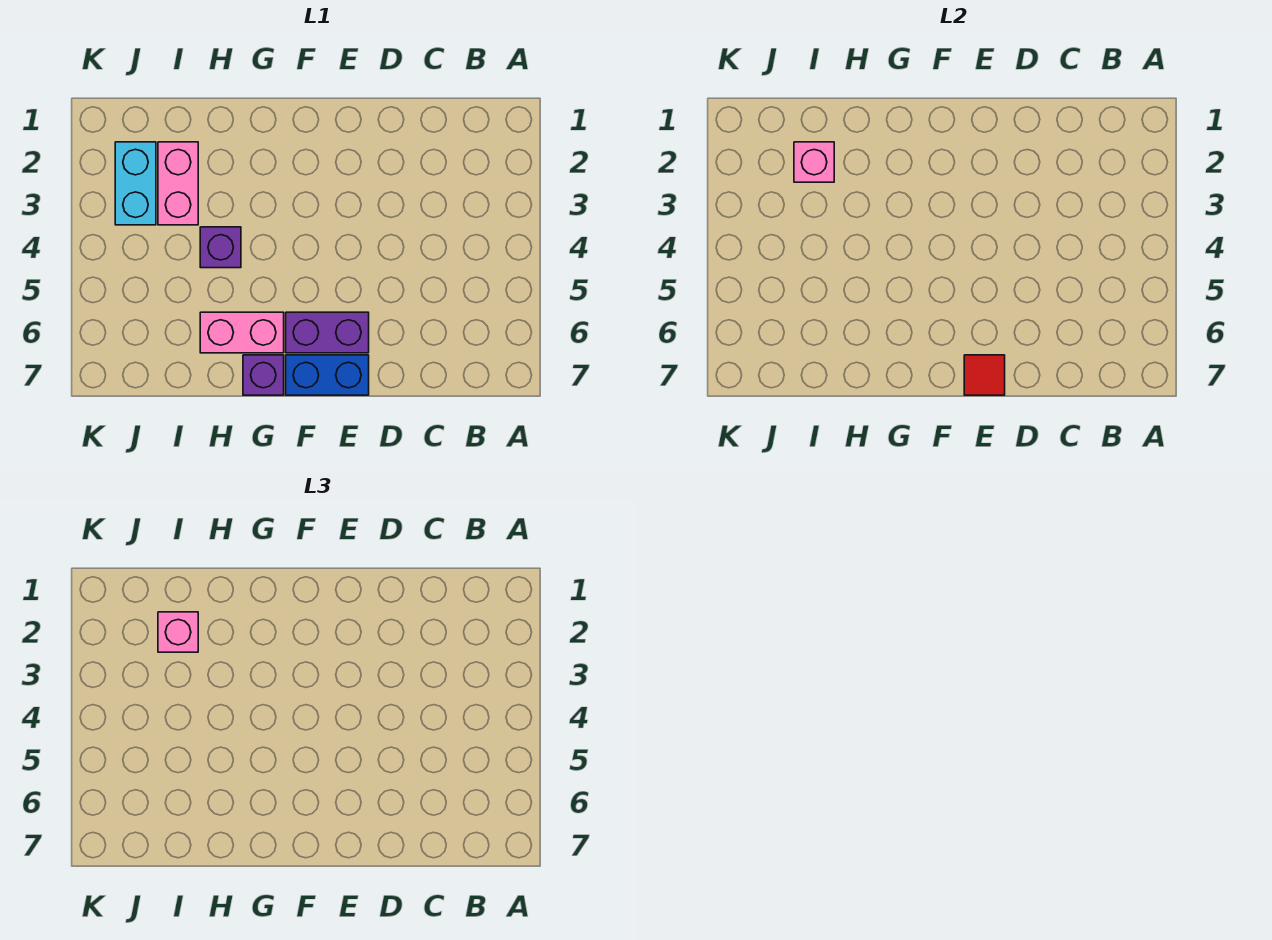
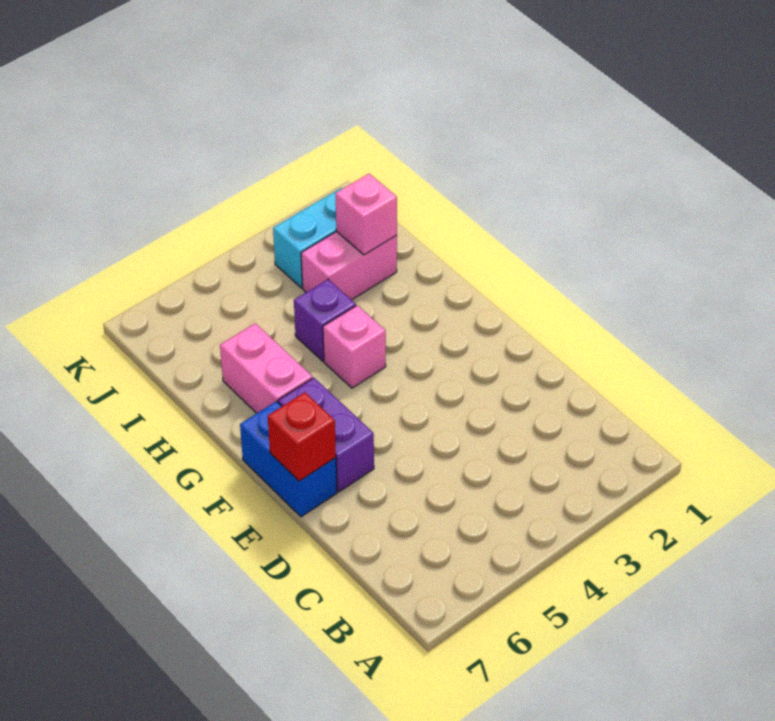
red 1x1 tile [964,355,1005,395] -> red 1x1 brick [268,392,336,481]
purple 1x1 brick [243,355,284,395] -> none
pink 1x1 brick [158,612,198,652] -> pink 1x1 brick moved to [323,305,386,388]

